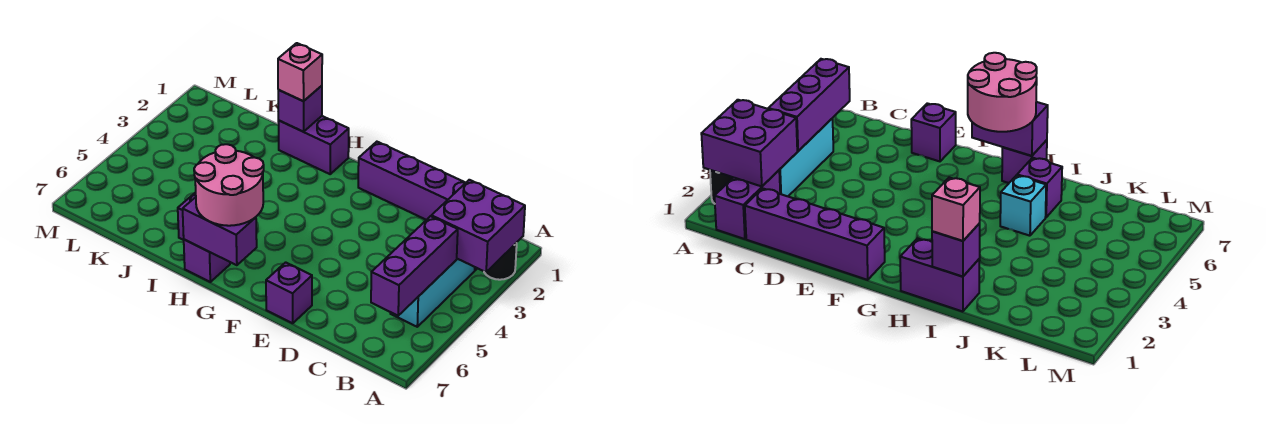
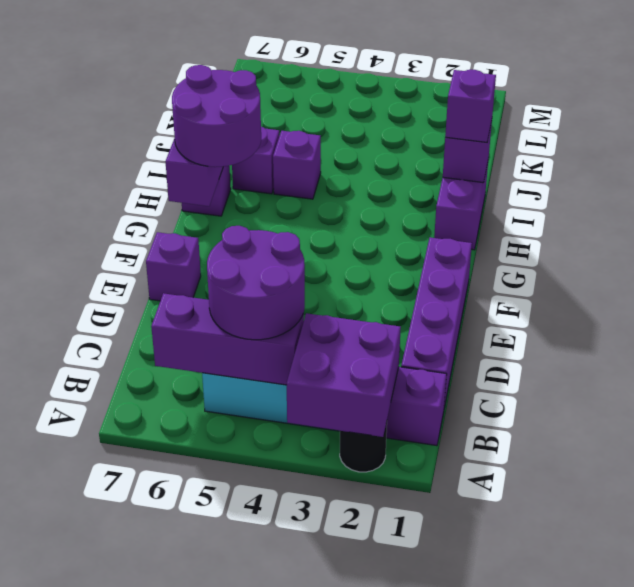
none -> purple 2x2 round brick [207,226,305,340]
pink 2x2 round brick [194,144,264,226] -> purple 2x2 round brick [172,65,261,167]
pink 1x1 brick [278,43,322,101] -> purple 1x1 brick [445,70,496,142]
cyan 1x1 brick [1000,175,1046,236] -> purple 1x1 brick [273,131,321,199]

